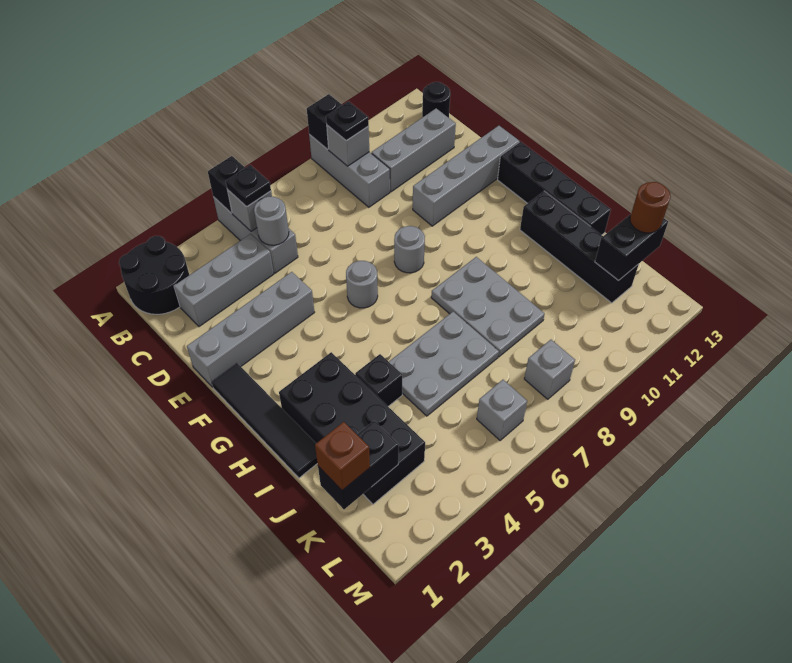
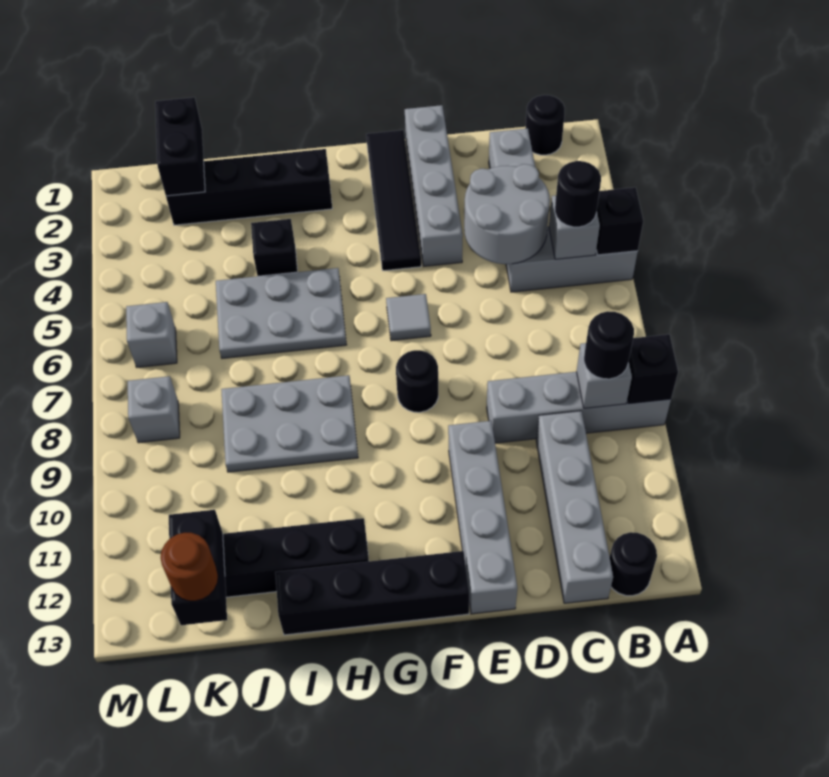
black 2x2 round brick [119,236,189,314] -> black 1x1 round brick [525,95,565,155]
grey 1x3 brick [309,135,390,207] -> grey 1x4 brick [487,372,671,443]
black 1x1 plate [226,165,271,207] -> black 1x1 round brick [555,161,601,227]
black 1x1 plate [326,101,369,140] -> black 1x1 round brick [584,311,634,379]
grey 1x1 round brick [254,197,289,245] -> grey 2x2 round brick [464,164,550,264]
grey 1x3 brick [372,108,456,192] -> grey 1x4 brick [536,411,613,603]
black 1x4 tile [212,363,317,478] -> black 1x4 tile turned to [366,130,421,271]
grey 1x1 round brick [346,261,378,308] -> grey 1x1 tile [386,294,431,341]
grey 1x1 round brick [394,226,425,273] -> black 1x1 round brick [396,350,438,412]
black 2x4 brick [279,352,425,504] -> black 1x4 brick [166,149,332,225]
grey 2x3 plate [389,312,499,416] -> grey 2x3 plate turned to [216,268,346,358]
brown 1x1 brick [315,422,370,490] -> none

